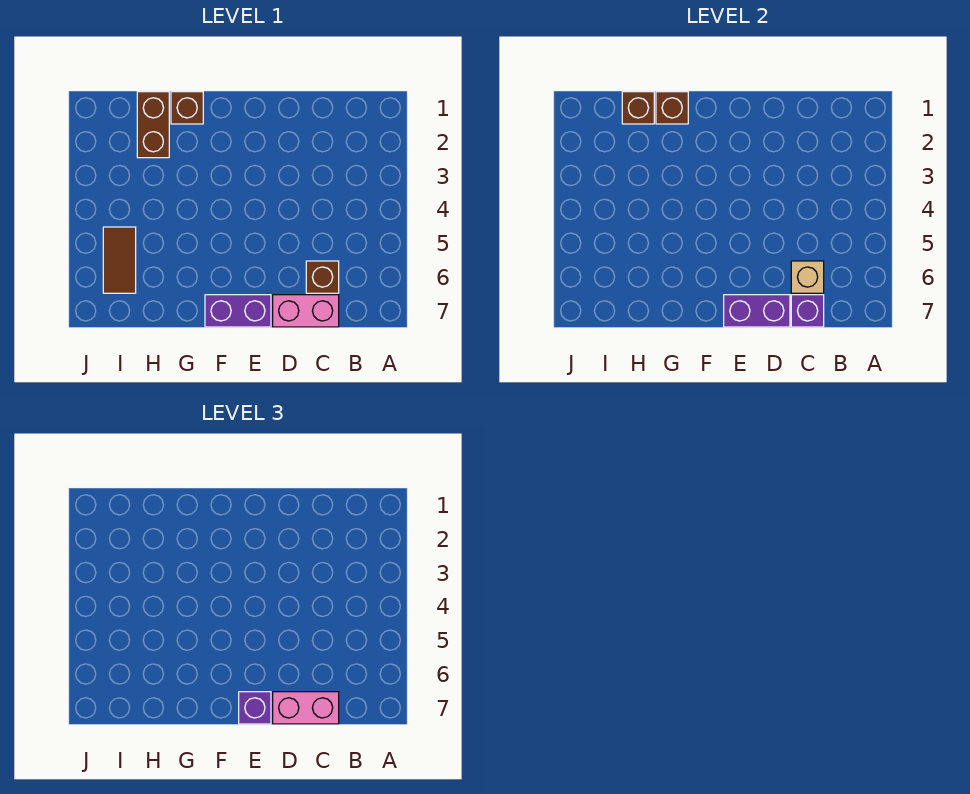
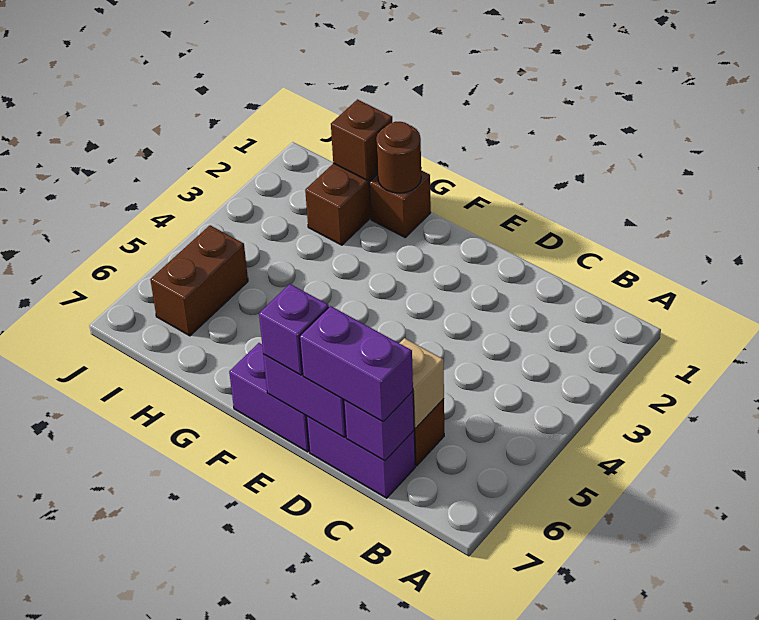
pink 1x2 brick [273,295,339,327] -> purple 1x2 brick [307,416,415,498]
pink 1x2 brick [273,692,339,724] -> purple 1x2 brick [300,306,413,422]
brown 1x1 brick [656,92,688,124] -> brown 1x1 round brick [376,122,421,193]
brown 1x2 tile [103,227,136,293] -> brown 1x2 brick [150,225,248,336]

